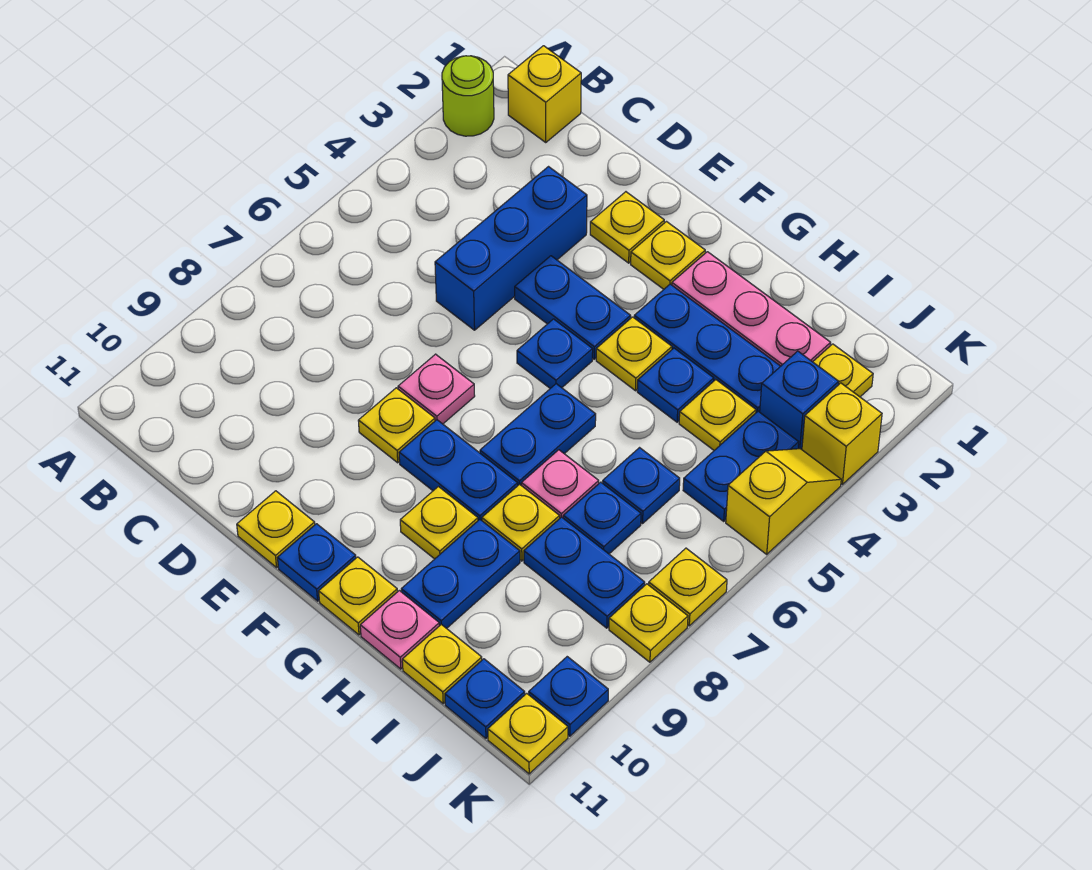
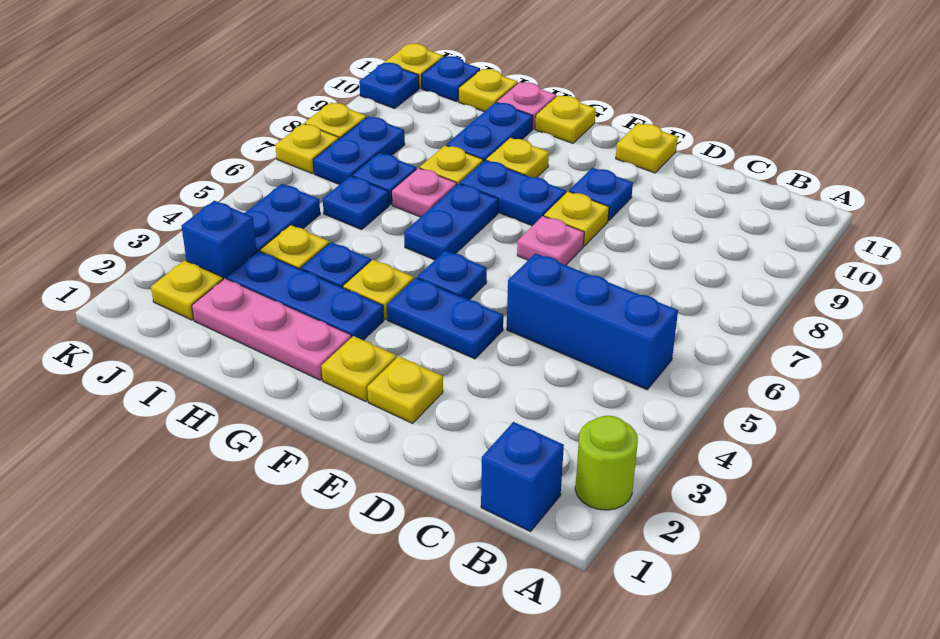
yellow 1x1 brick [508,46,581,142] -> blue 1x1 brick [481,422,564,532]
blue 1x3 brick [435,167,587,330] -> blue 1x3 brick turned to [507,253,678,389]
blue 1x1 plate [278,524,356,601] -> blue 1x1 plate moved to [569,168,633,221]
blue 1x2 plate [524,517,645,628] -> blue 1x2 plate turned to [313,116,405,185]
yellow 1x1 brick [802,383,882,484] -> none
yellow 1x2 slope [726,449,841,554] -> none

